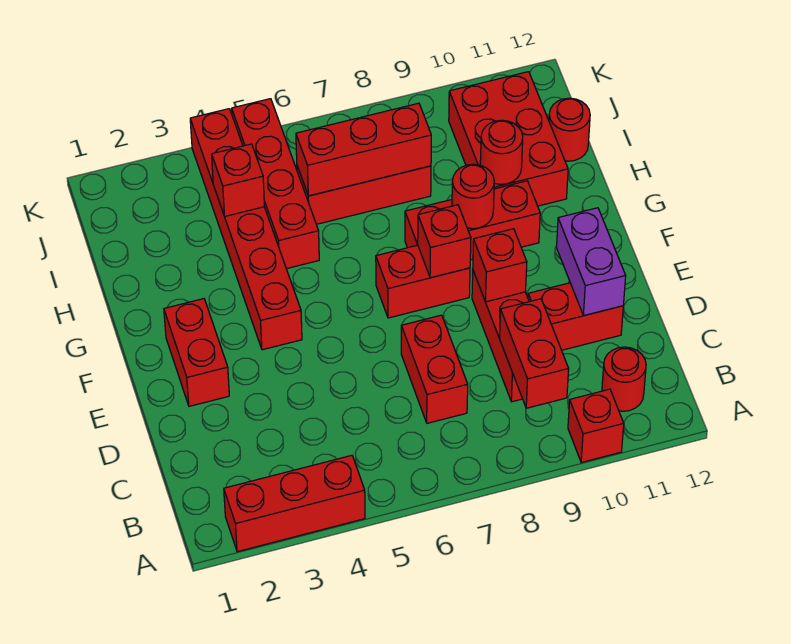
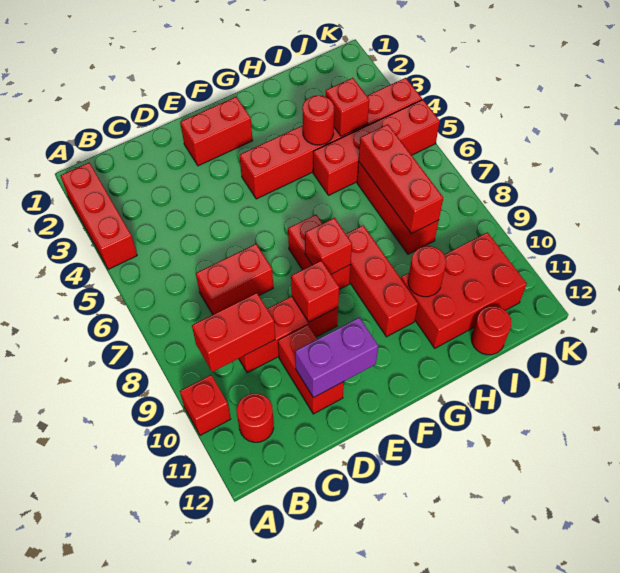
red 1x1 round brick [452,164,494,229] -> red 1x1 round brick moved to [302,96,334,145]

